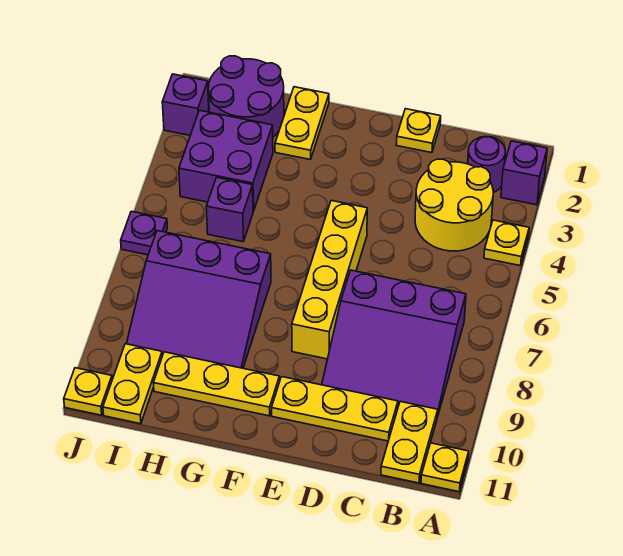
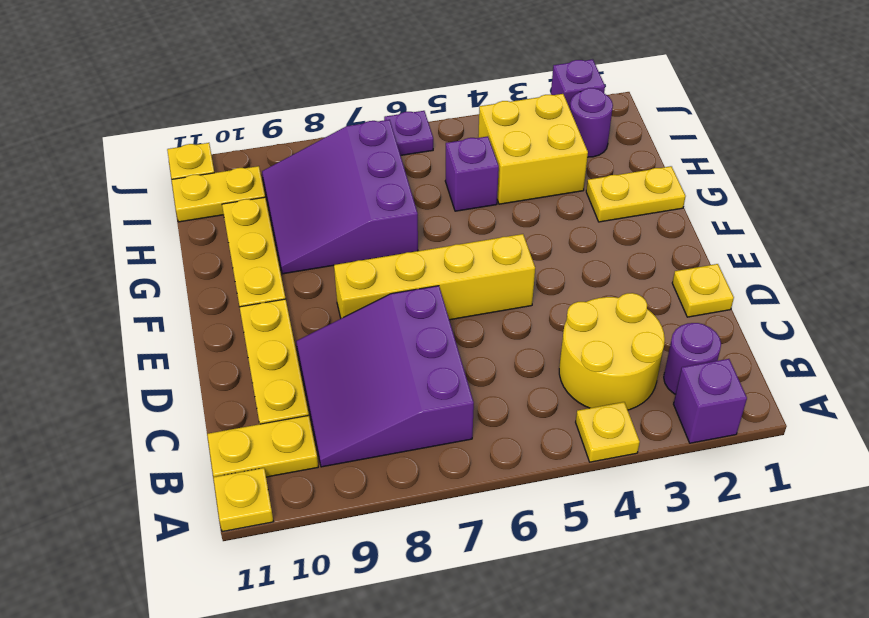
purple 2x2 round brick [208,56,284,137] -> purple 1x1 round brick [570,88,613,157]
purple 2x2 brick [179,110,273,211] -> yellow 2x2 brick [478,94,588,204]

